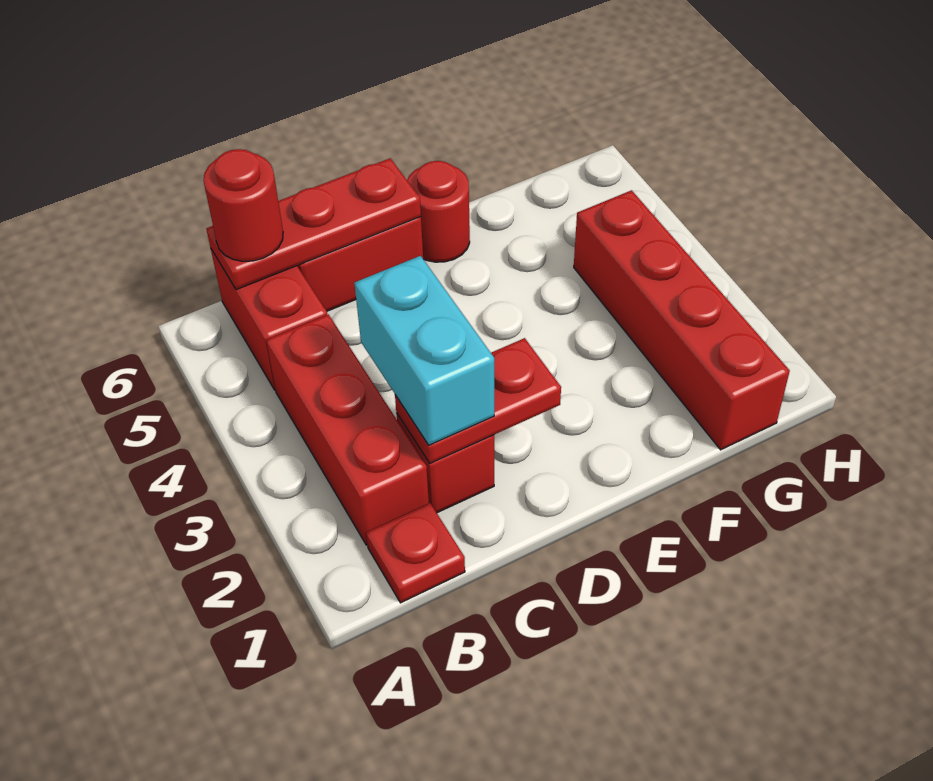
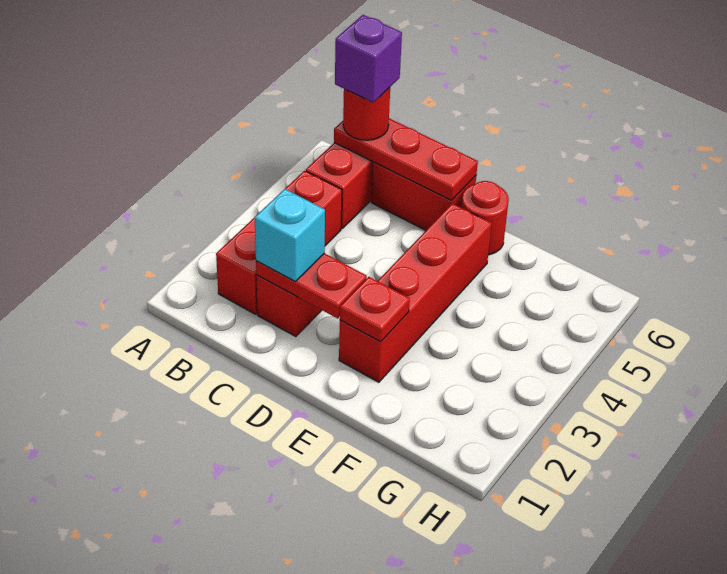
red 1x1 plate [366,503,465,603] -> red 1x1 plate moved to [340,277,410,342]
none -> purple 1x1 brick [335,15,402,102]
cyan 1x2 brick [354,256,494,445] -> cyan 1x1 brick [255,189,325,282]
red 1x4 brick [574,190,790,450] -> red 1x4 brick moved to [339,203,492,382]

